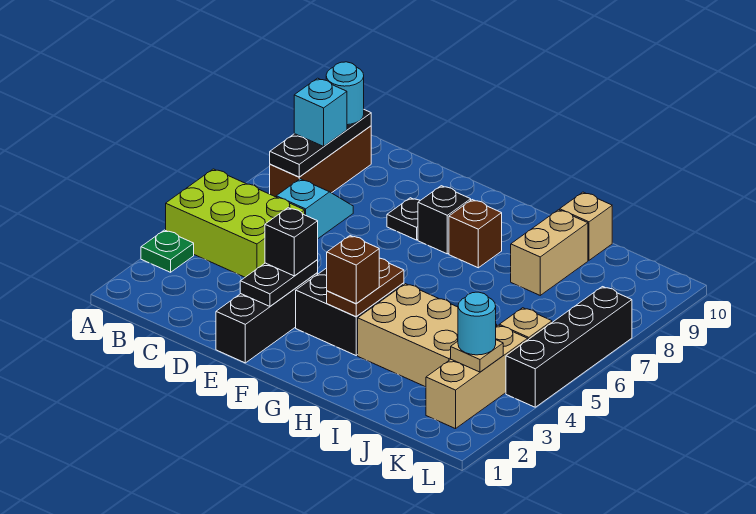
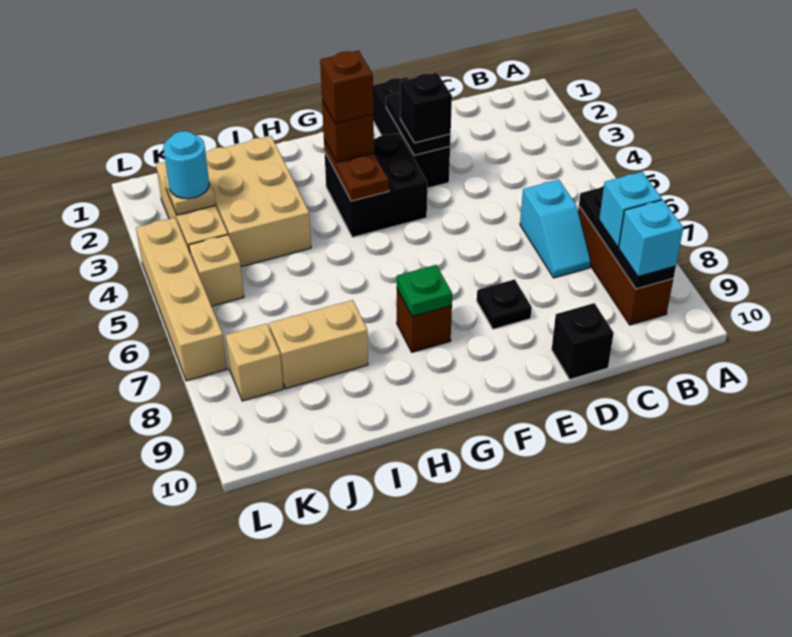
green 1x1 plate [141,230,194,272] -> green 1x1 plate moved to [397,265,452,316]
lime 2x3 brick [166,169,305,277] -> none
cyan 1x1 round brick [326,62,364,125] -> cyan 1x1 brick [619,200,683,276]
black 1x1 brick [418,186,471,254] -> black 1x1 brick moved to [552,303,614,379]
none -> brown 1x1 brick [320,50,373,123]
tan 2x3 brick [358,284,497,387] -> tan 2x3 brick turned to [205,136,311,267]
tan 1x2 brick [511,210,588,295] -> tan 1x2 brick turned to [269,300,368,388]
tan 1x1 brick [560,192,612,260] -> tan 1x1 brick moved to [226,324,283,401]
black 1x4 brick [506,287,632,407] -> tan 1x4 brick [136,218,227,381]

